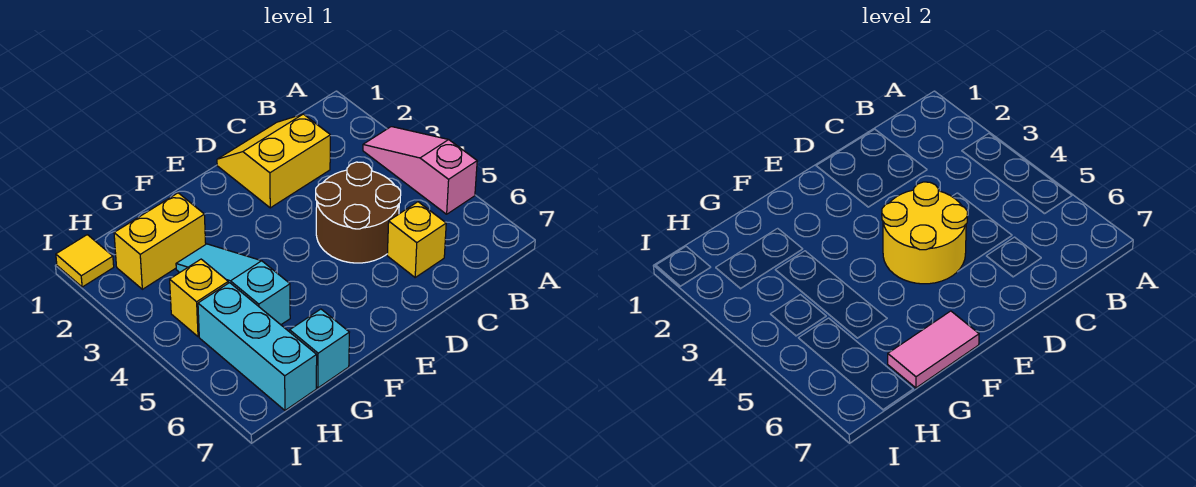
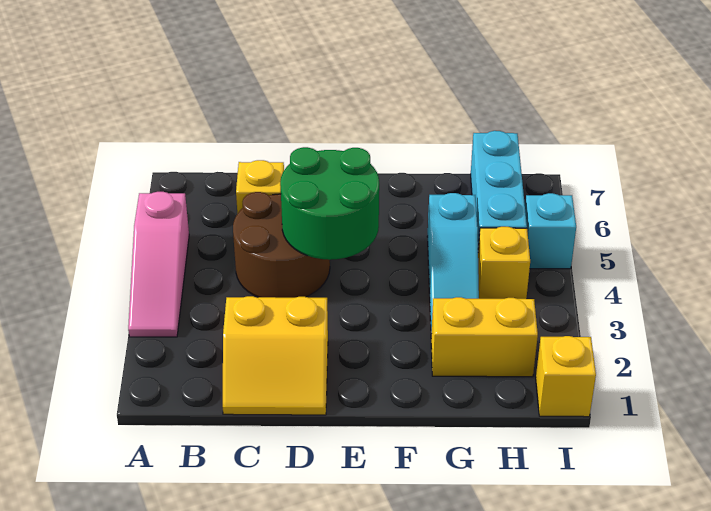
yellow 2x2 round brick [882,182,968,284] -> green 2x2 round brick [280,147,379,260]
pink 1x2 tile [888,311,979,388] -> none
cyan 1x1 brick [290,309,349,388] -> cyan 1x1 brick moved to [525,193,576,269]
yellow 1x1 tile [56,235,114,287] -> yellow 1x1 brick [536,336,596,417]

